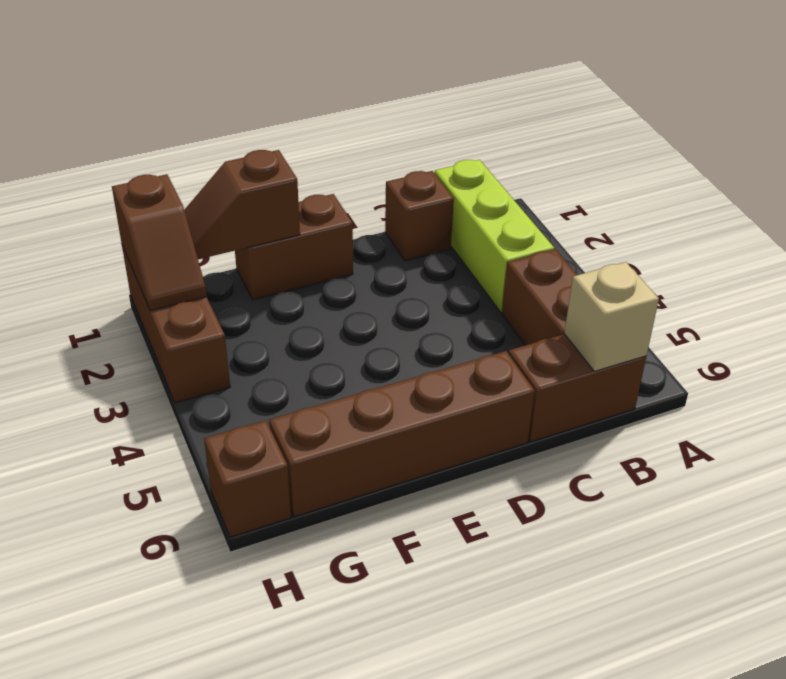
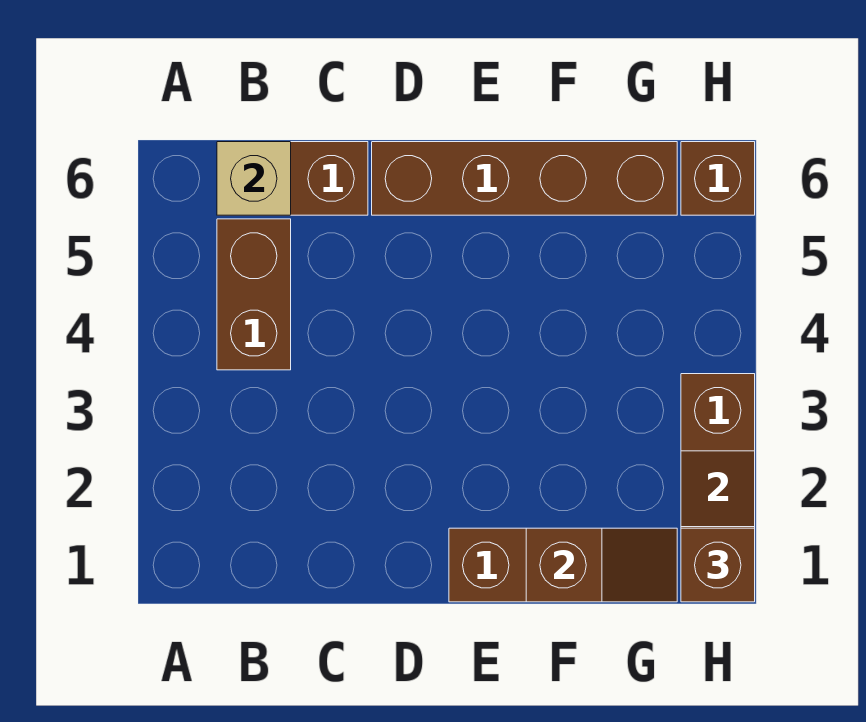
lime 1x3 brick [434,160,554,312] -> none
brown 1x1 brick [385,171,454,261] -> brown 1x1 brick moved to [681,528,755,602]

